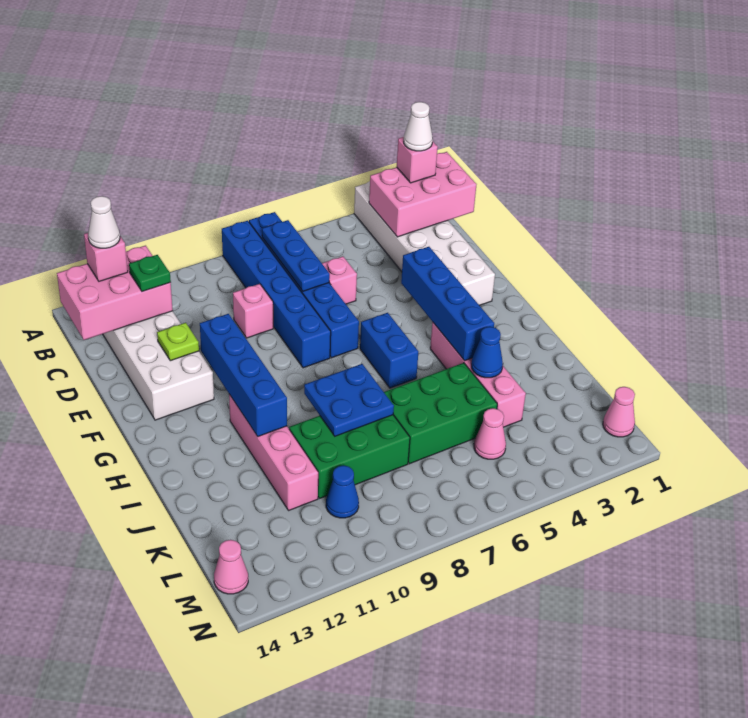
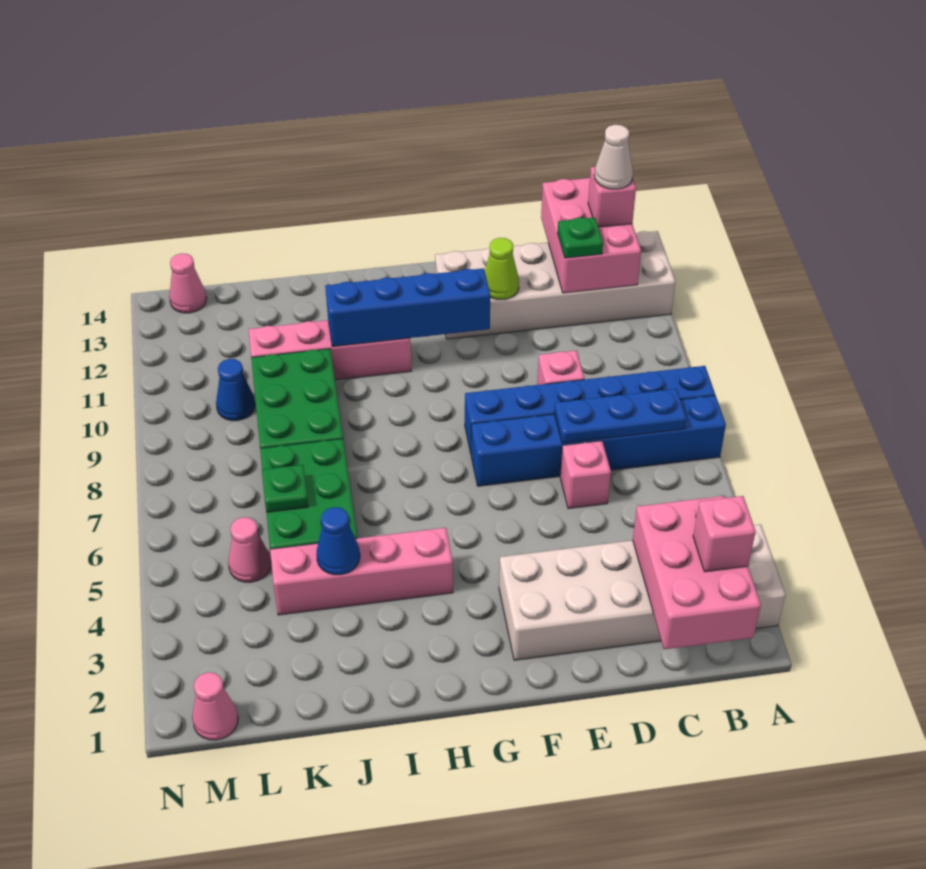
white 1x1 cone [404,102,433,151] -> none
lime 1x1 plate [157,323,199,361] -> lime 1x1 cone [485,238,519,299]
blue 1x4 brick [401,247,494,361] -> none
blue 1x2 brick [360,313,418,388] -> none
blue 2x2 plate [304,364,394,436] -> none
none -> green 1x1 plate [262,465,308,512]

